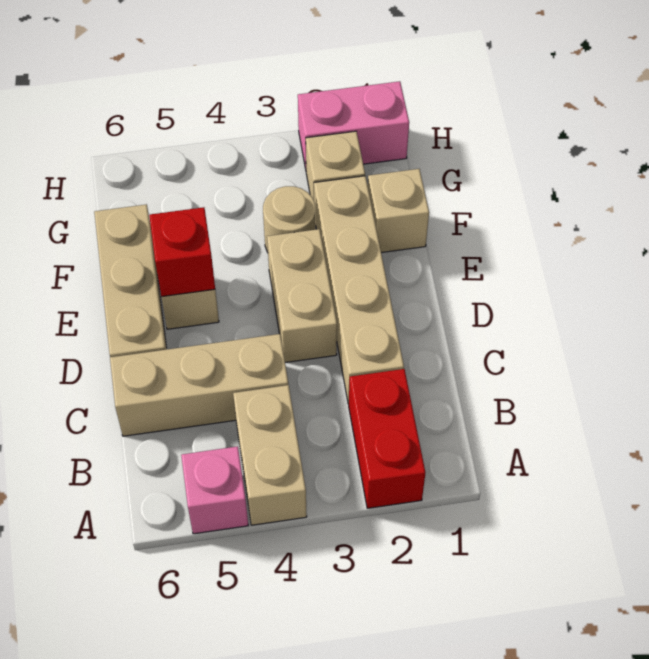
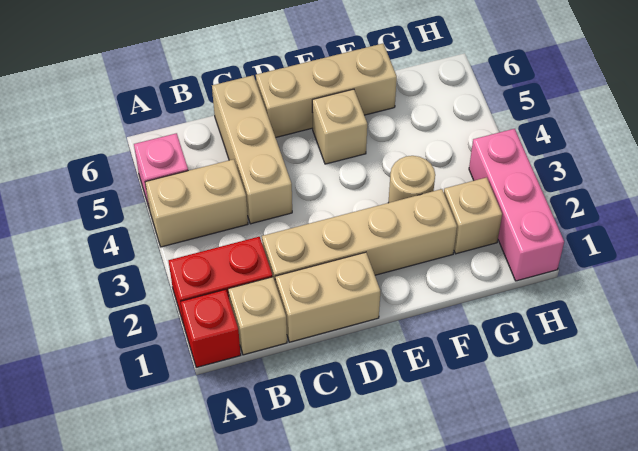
tan 1x2 brick [267,229,337,362] -> tan 1x2 brick moved to [275,252,380,342]
red 1x1 brick [149,207,215,297] -> red 1x1 brick moved to [181,289,241,368]
tan 1x1 brick [368,169,429,253] -> tan 1x1 brick moved to [228,277,287,355]
pink 1x2 brick [298,81,409,169] -> pink 1x3 brick [469,129,564,281]

